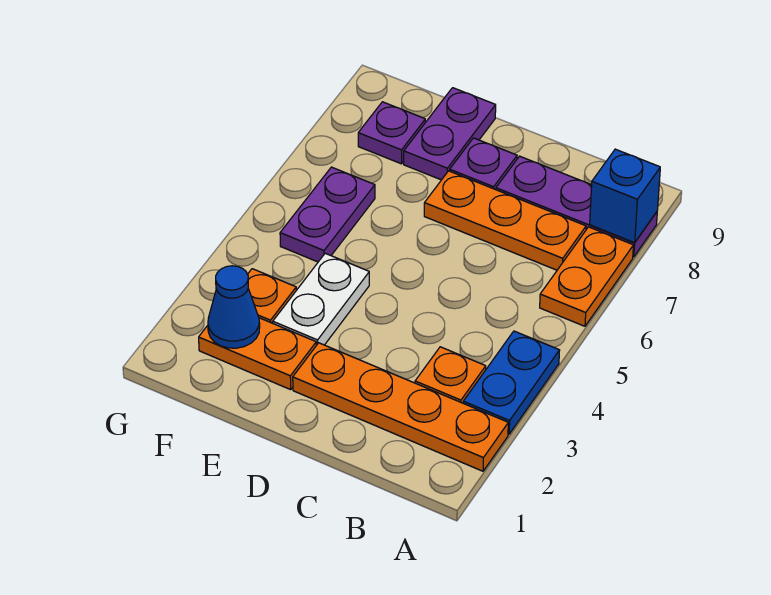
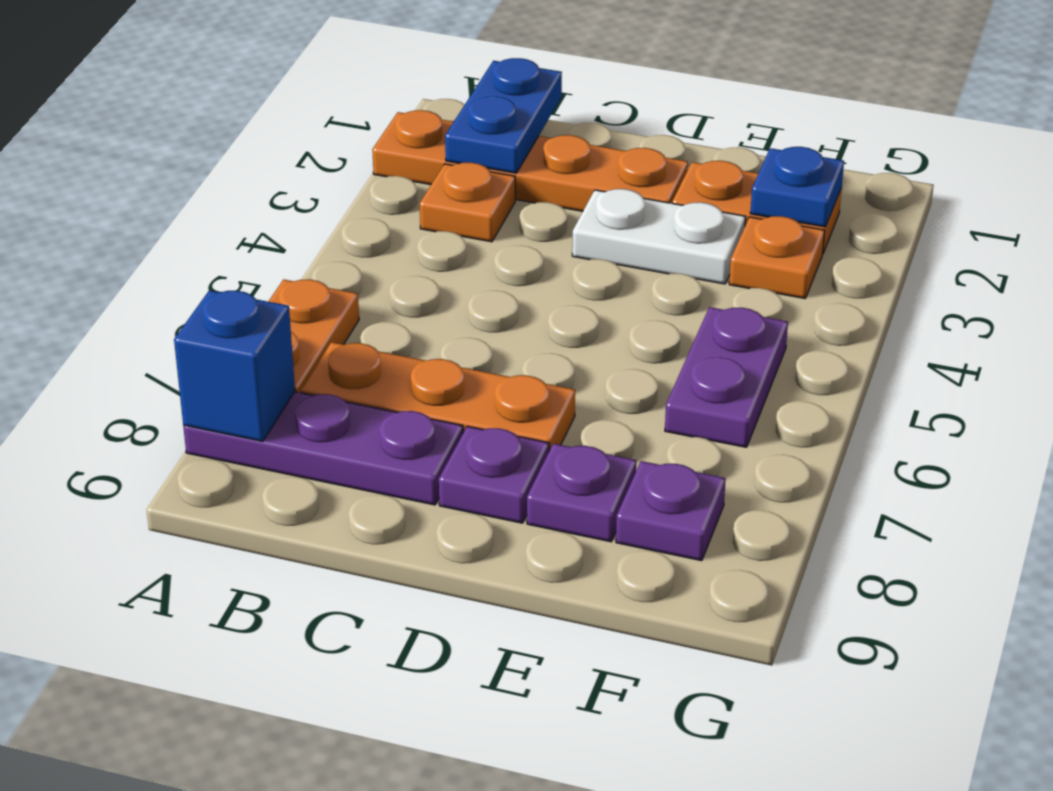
blue 1x2 plate [463,331,560,434] -> blue 1x2 plate moved to [445,58,562,173]
white 1x2 plate [273,253,369,345] -> white 1x2 plate turned to [572,189,746,284]
purple 1x2 plate [404,88,496,180] -> purple 1x1 plate [527,444,637,542]
blue 1x1 cone [208,266,260,348] -> blue 1x1 plate [750,147,844,227]

